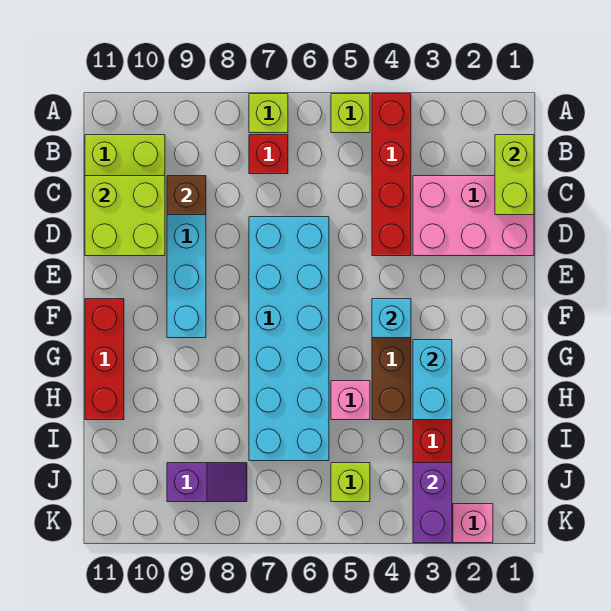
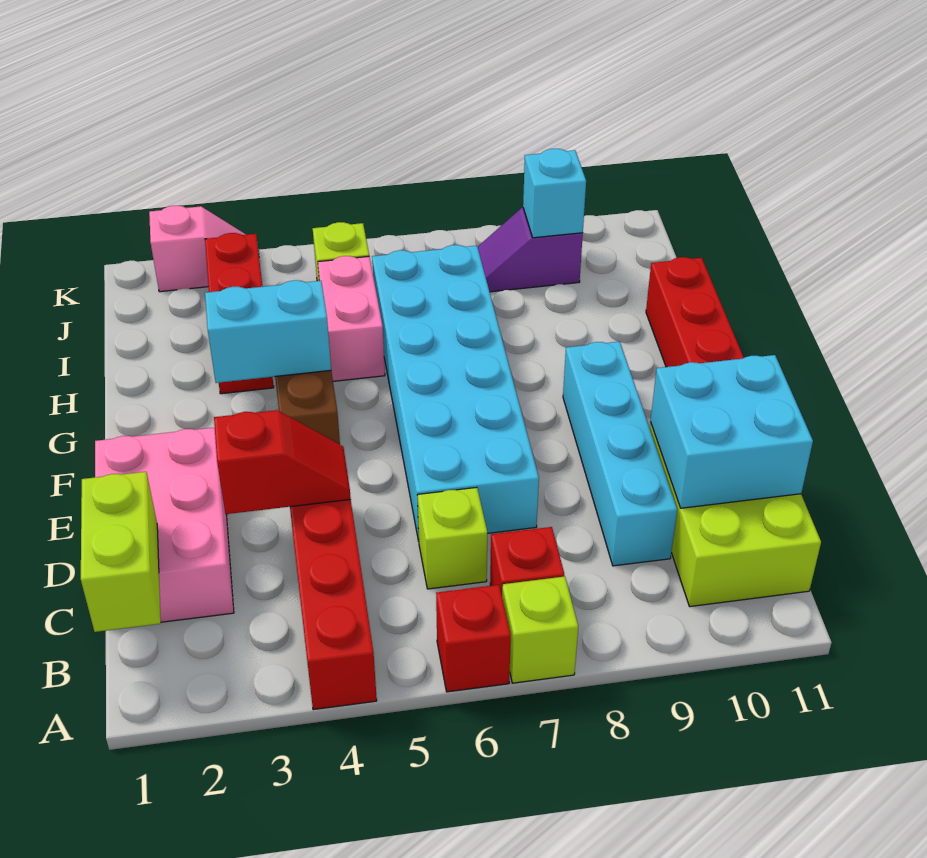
lime 1x1 brick [331,94,370,133] -> lime 1x1 brick moved to [418,487,487,589]
none -> red 1x1 brick [436,585,511,692]
pink 2x3 brick [413,176,534,256] -> pink 2x3 brick turned to [95,427,234,622]
brown 1x1 brick [167,176,206,215] -> none
lime 2x2 brick [85,176,165,256] -> cyan 2x2 brick [651,355,813,508]
none -> red 1x2 slope [214,410,351,514]
cyan 1x1 brick [372,299,411,338] -> cyan 1x1 brick moved to [523,149,586,238]
cyan 1x2 brick [413,340,452,420] -> cyan 1x2 brick turned to [205,280,331,383]
pink 1x1 brick [331,381,370,420] -> pink 1x2 brick [318,256,385,381]
purple 1x2 brick [413,463,452,543] -> none

